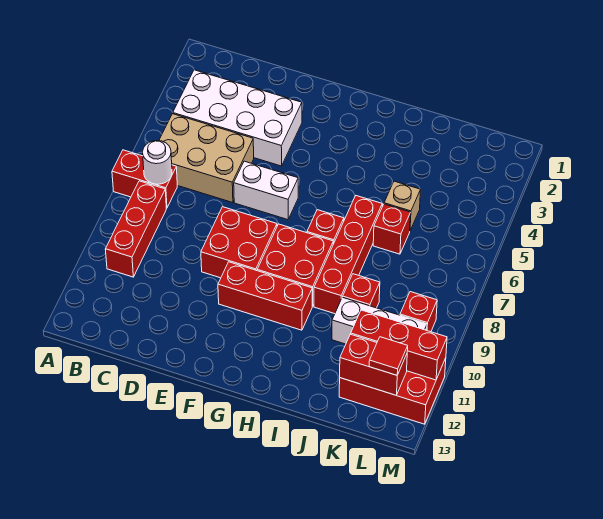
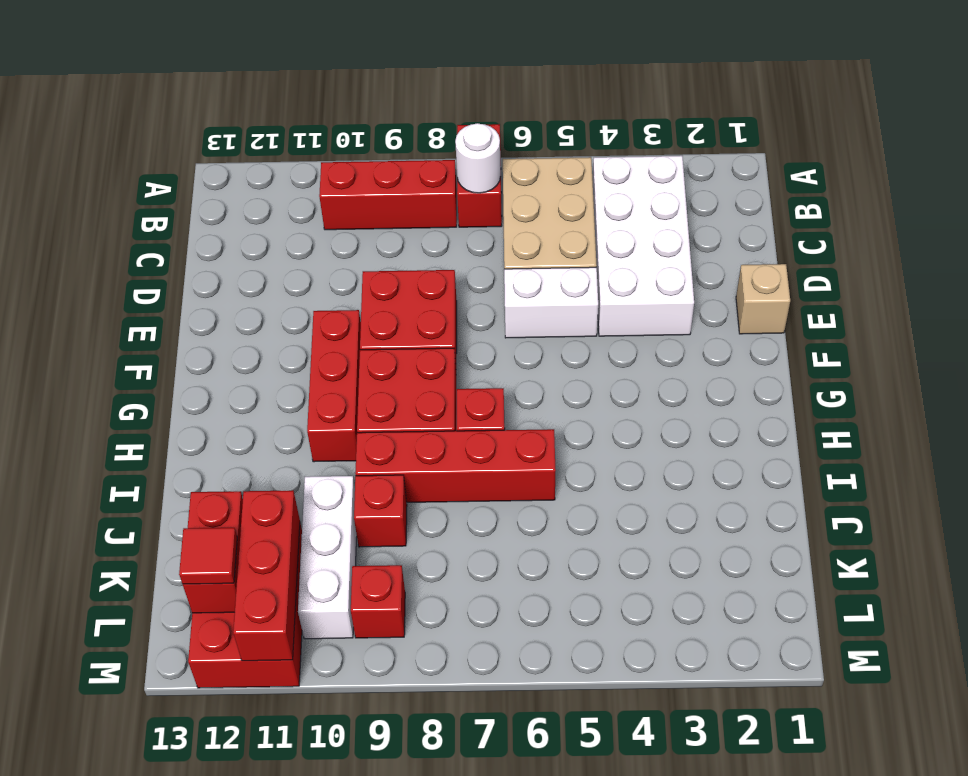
white 1x2 brick [234,161,298,220] -> white 1x2 brick turned to [504,267,598,338]
tan 1x1 brick [384,181,421,230] -> tan 1x1 brick moved to [736,264,790,334]
red 1x1 brick [373,204,411,254] -> none

